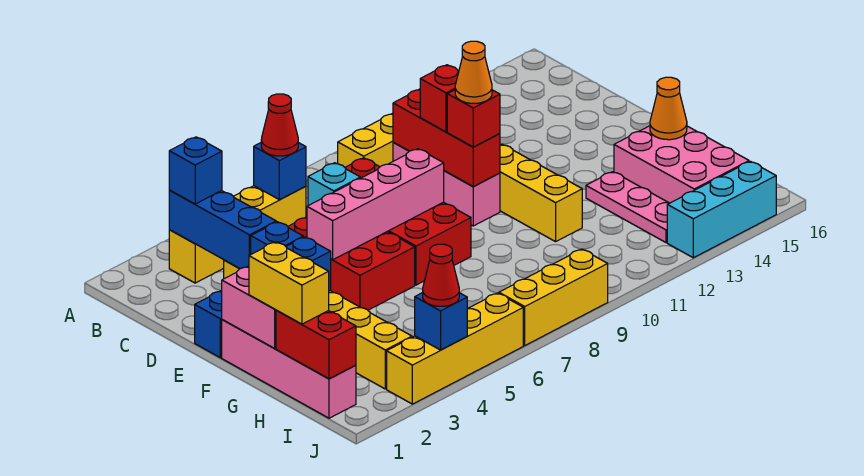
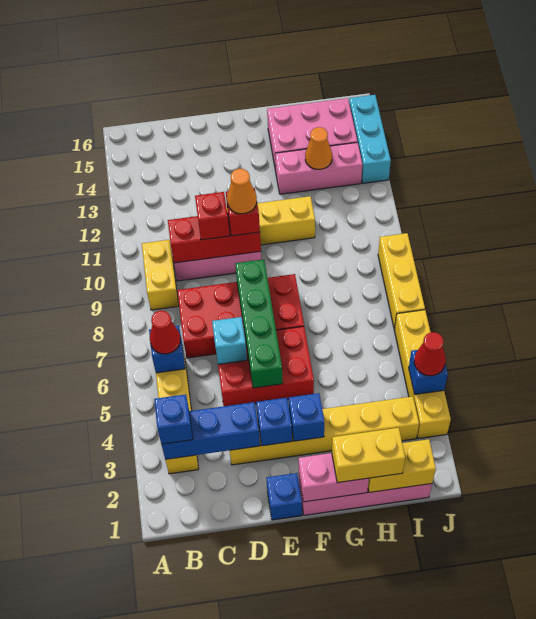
pink 1x4 brick [307,149,444,260] -> green 1x4 brick [235,259,283,388]
pink 1x3 plate [586,172,669,243] -> pink 1x3 brick [275,142,362,194]
orange 1x1 cone [650,77,687,140] -> orange 1x1 cone moved to [305,127,332,169]
red 1x2 brick [276,310,356,379] -> yellow 1x2 brick [368,439,436,492]

